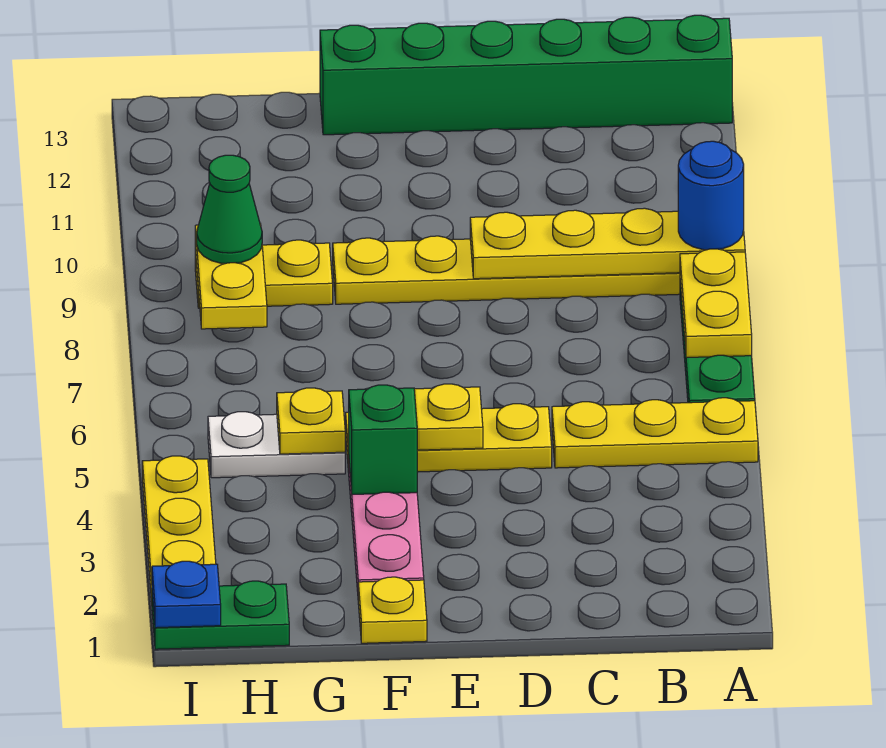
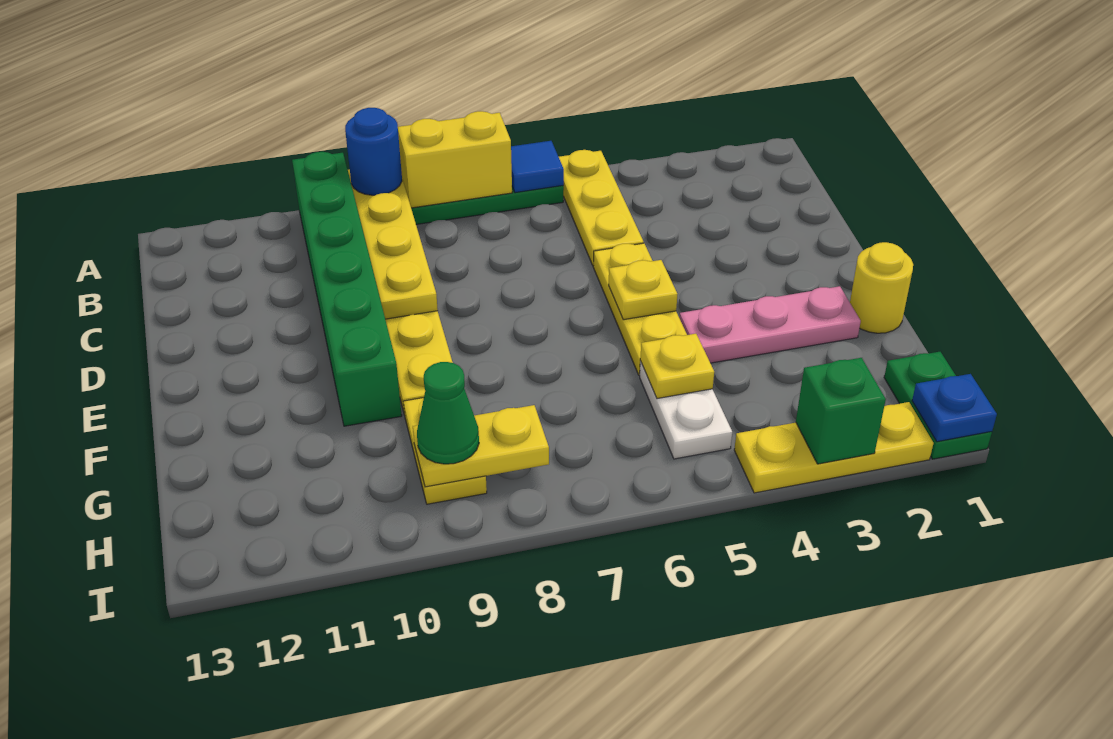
none -> blue 1x1 tile [511,141,564,193]
yellow 1x2 plate [680,249,752,358] -> yellow 1x2 brick [398,111,512,208]
green 1x6 brick [320,15,732,135] -> green 1x6 brick moved to [292,152,402,426]
yellow 1x1 plate [358,577,427,643] -> yellow 1x1 round brick [850,242,913,333]
green 1x1 brick [349,385,417,494] -> green 1x1 brick moved to [796,358,886,464]

